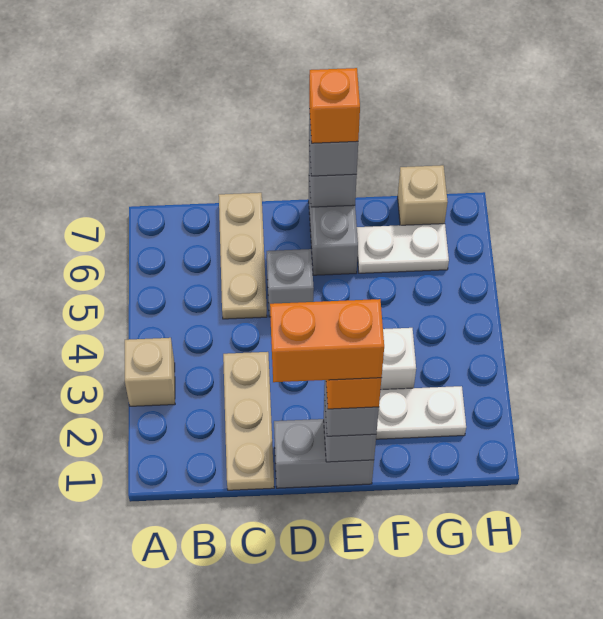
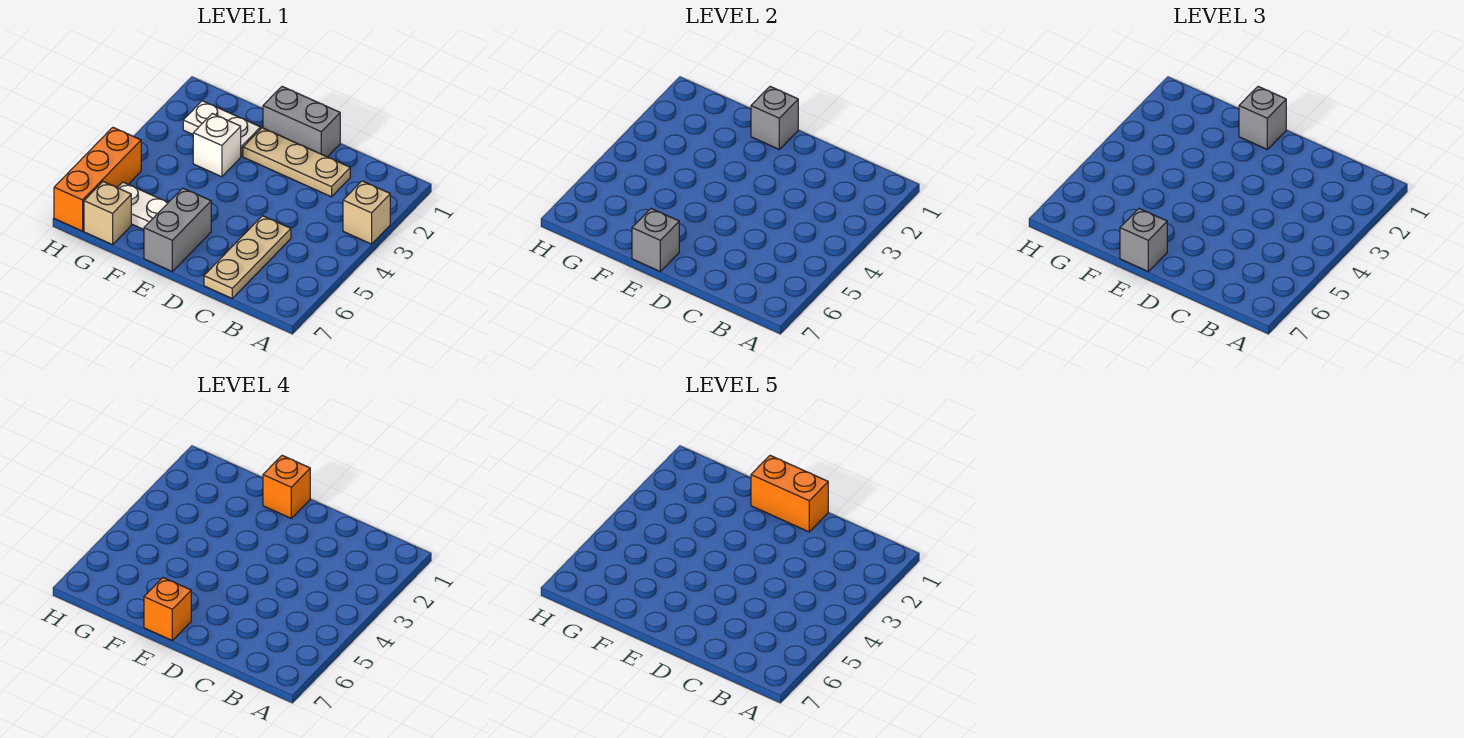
tan 1x3 plate [223,352,274,490] -> tan 1x3 plate turned to [243,128,350,197]
grey 1x1 brick [267,249,314,317] -> none
none -> orange 1x3 brick [54,127,141,231]

